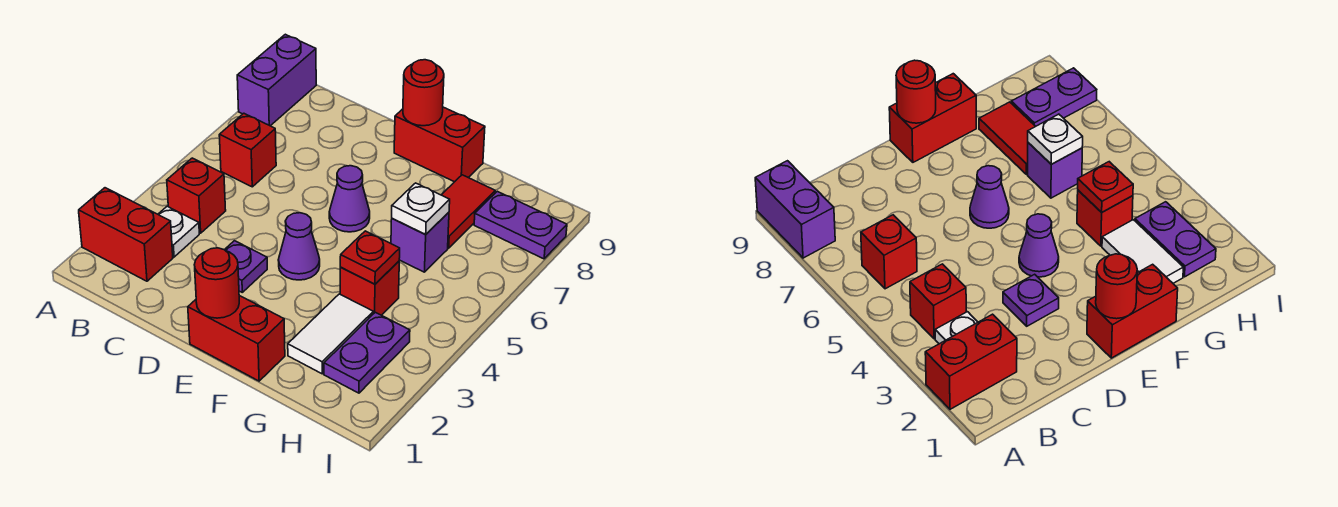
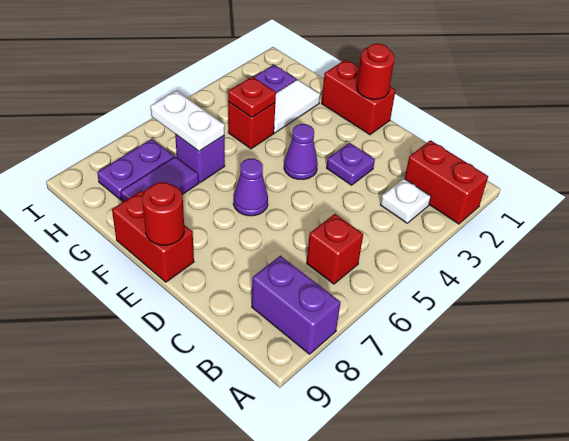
purple 1x2 brick [237,34,316,126] -> purple 1x2 brick turned to [252,256,341,354]
red 1x1 brick [167,158,226,233] -> none
white 1x1 plate [392,183,450,235] -> white 1x2 plate [150,91,225,151]
red 1x2 tile [442,175,495,248] -> purple 1x2 tile [121,157,199,202]
purple 1x2 plate [474,191,567,259] -> purple 1x2 plate turned to [97,139,174,200]

